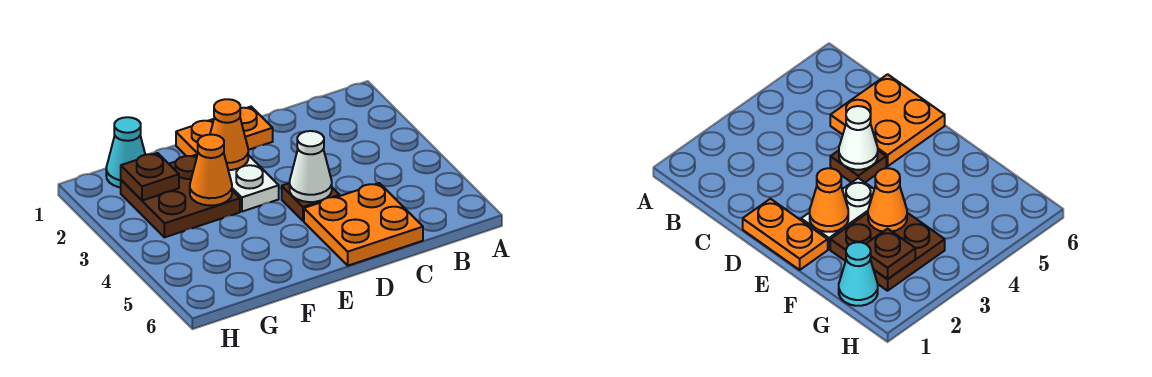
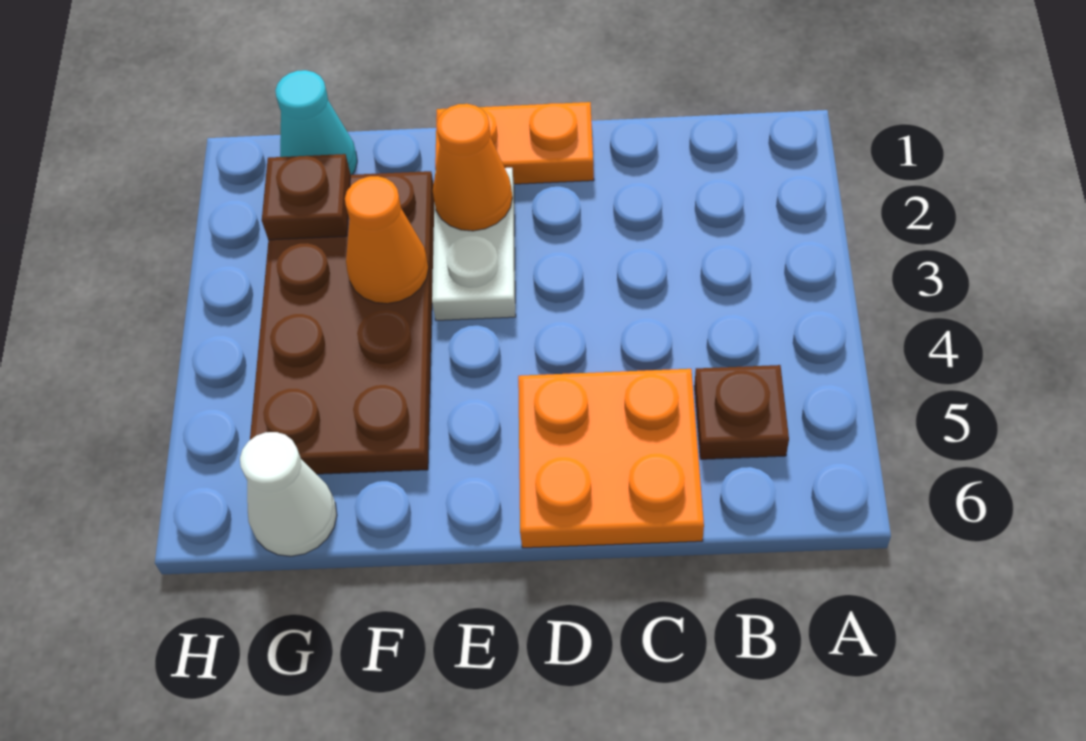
brown 1x1 plate [282,183,340,221] -> brown 1x1 plate moved to [694,365,789,459]
white 1x1 cone [290,131,332,202] -> white 1x1 cone moved to [240,432,337,556]
brown 2x2 plate [121,155,240,237] -> brown 2x4 plate [250,171,434,474]

